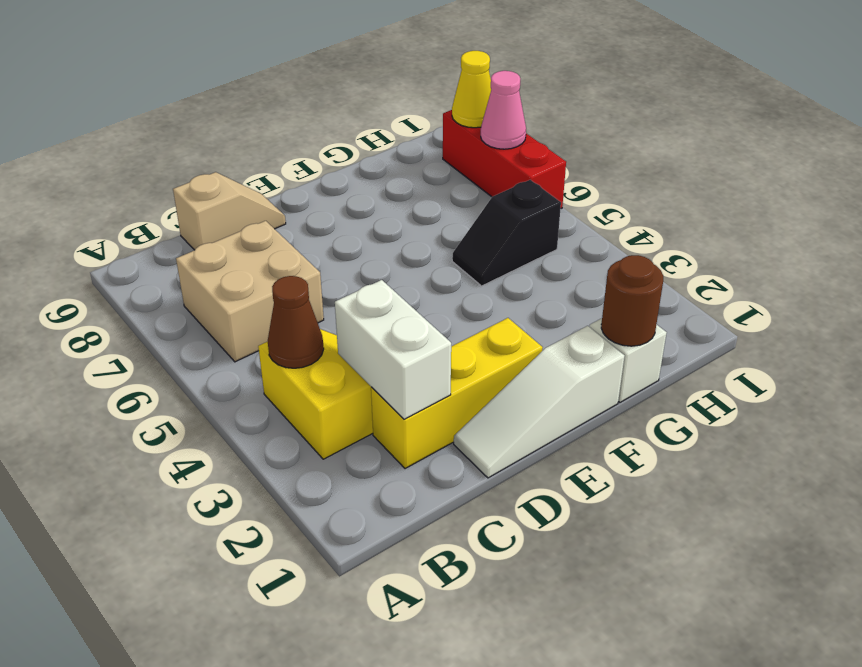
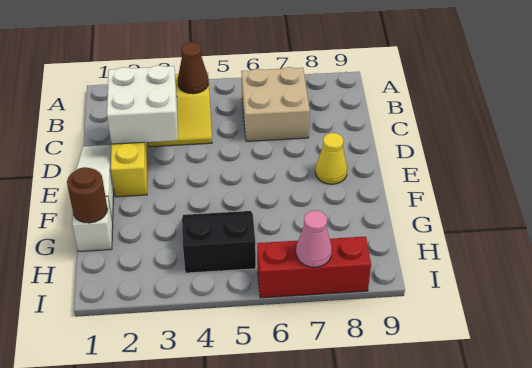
white 1x2 brick [335,280,452,419] -> white 2x2 brick [107,66,178,144]
tan 1x2 slope [173,172,286,250] -> none
black 1x2 slope [452,180,561,286] -> black 2x2 slope [182,211,256,273]
yellow 1x1 cone [452,51,491,128] -> yellow 1x1 cone moved to [315,133,347,184]

